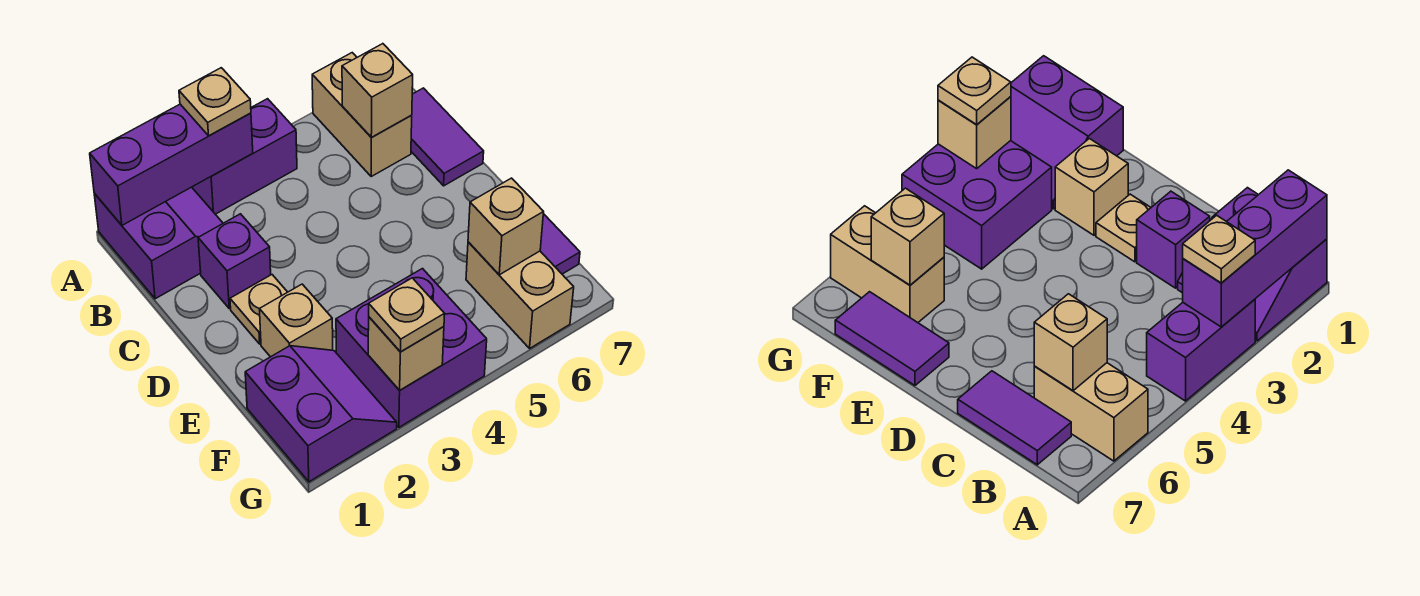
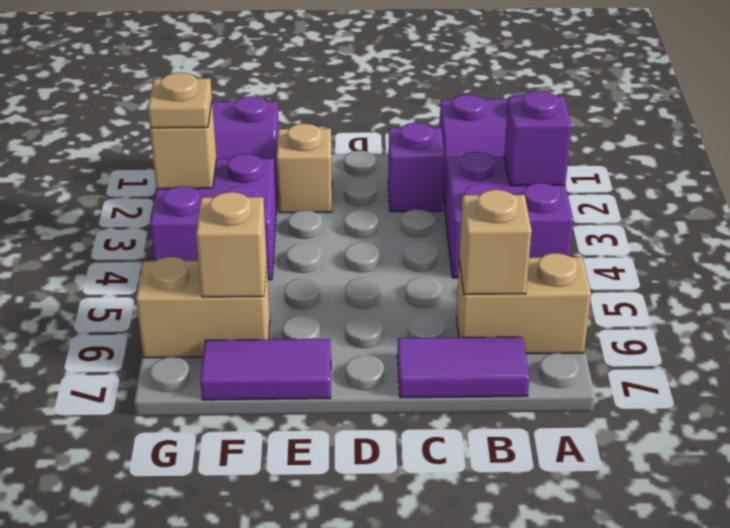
purple 1x3 brick [90,104,253,225] -> purple 1x1 brick [504,91,572,186]
purple 1x2 brick [192,99,297,214] -> purple 2x2 brick [445,152,573,278]
tan 1x1 plate [179,68,251,136] -> none
tan 1x1 plate [230,275,287,344] -> none

